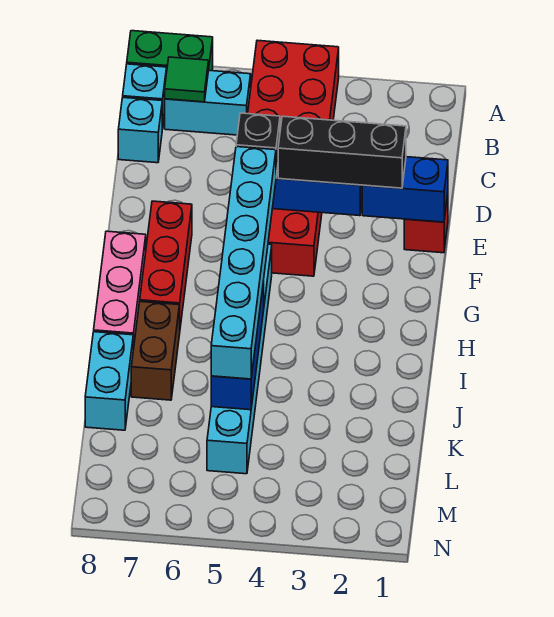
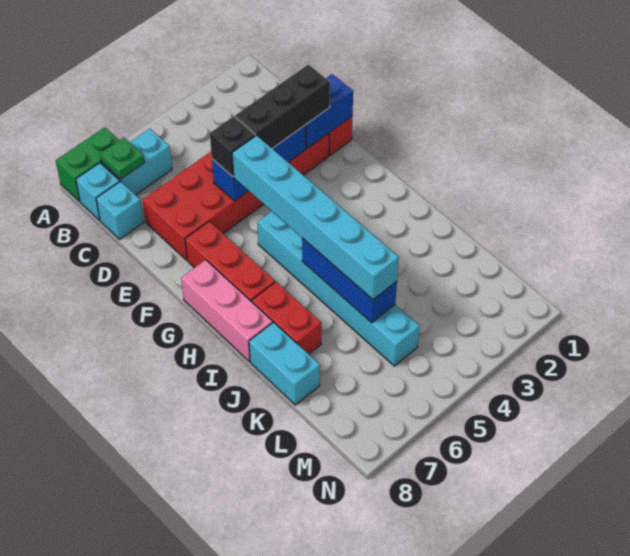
red 2x6 brick [248,40,339,276] -> red 2x6 brick turned to [143,133,329,260]
green 1x1 tile [165,57,209,102] -> green 1x1 plate [100,137,145,179]
brown 1x2 brick [131,302,180,400] -> red 1x2 brick [252,282,321,354]

